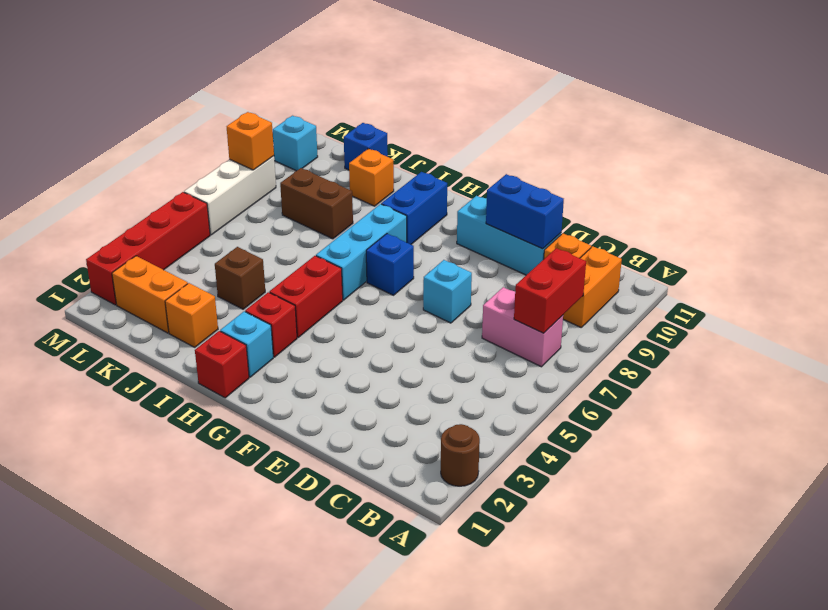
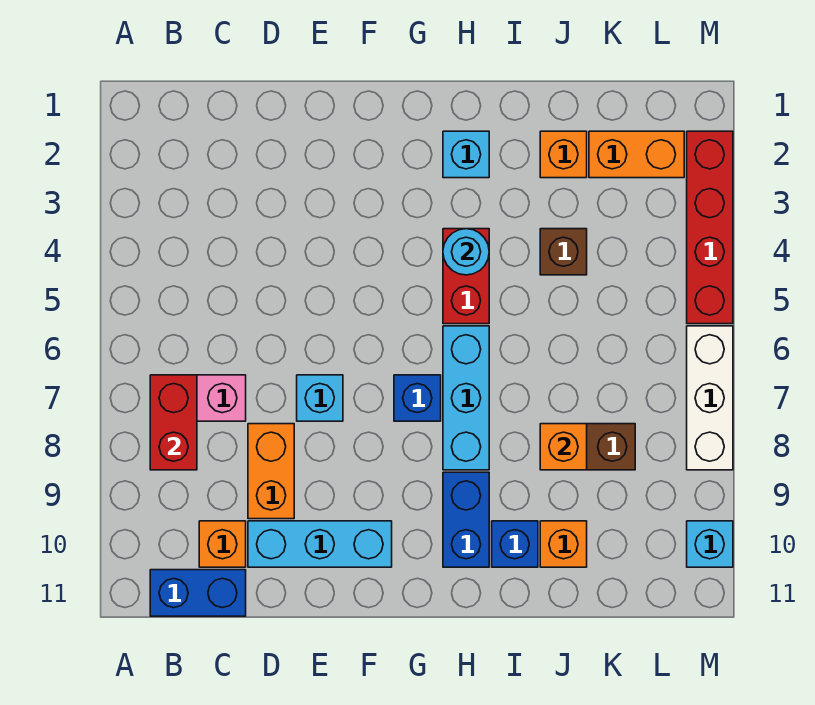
brown 1x1 round brick [441,424,480,486] -> none
orange 1x2 brick [563,246,622,327] -> orange 1x2 brick moved to [248,424,294,519]
blue 1x2 brick [486,174,564,249] -> blue 1x2 brick moved to [150,570,246,616]
red 1x1 brick [195,331,249,398] -> none
red 1x1 brick [245,292,297,357] -> none
none -> cyan 1x1 round brick [443,229,489,275]
blue 1x1 brick [344,123,388,170] -> blue 1x1 brick moved to [492,521,538,567]
orange 1x1 brick [227,112,274,170] -> orange 1x1 brick moved to [540,424,587,470]

